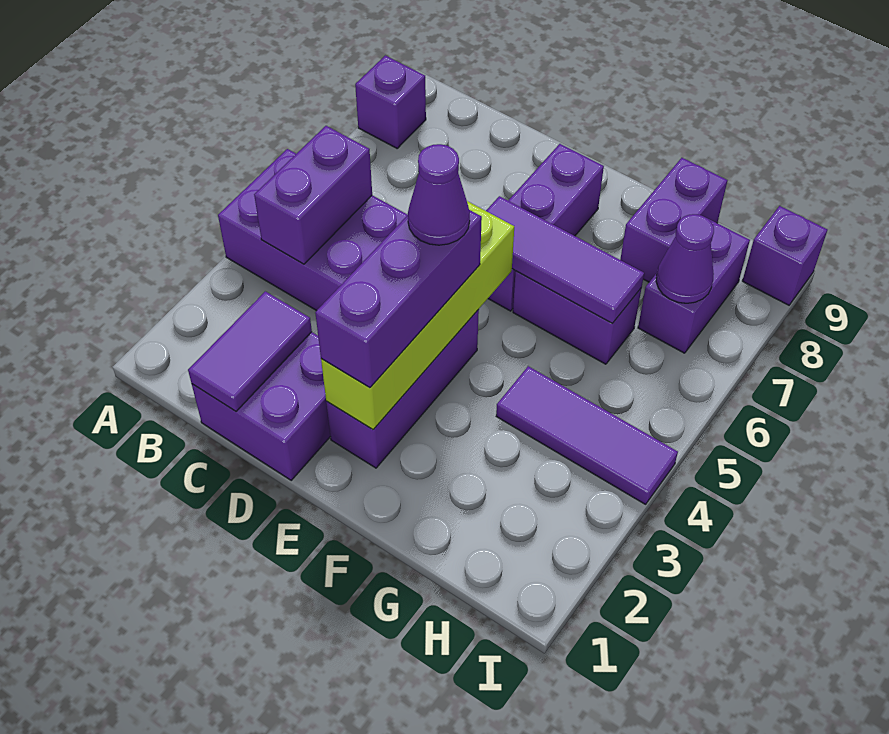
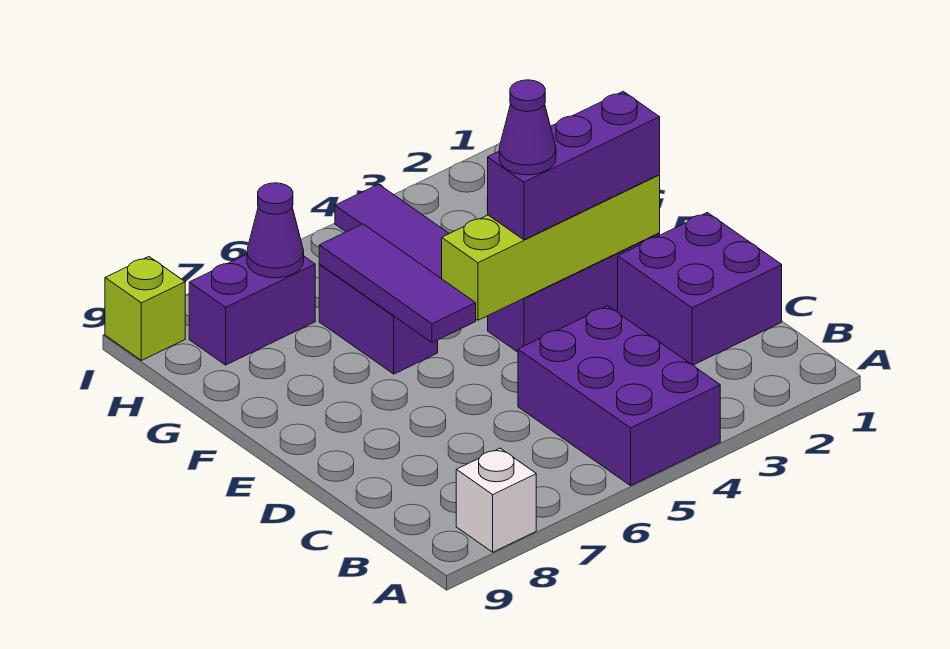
purple 1x1 brick [355,55,426,148] -> white 1x1 brick [456,448,536,552]
purple 1x2 brick [254,126,372,264] -> none
purple 1x2 tile [188,291,312,411] -> none
purple 1x3 brick [488,144,604,311] -> none
purple 1x2 brick [620,158,727,282] -> none
purple 1x1 brick [743,206,827,305] -> lime 1x1 brick [105,257,185,360]

